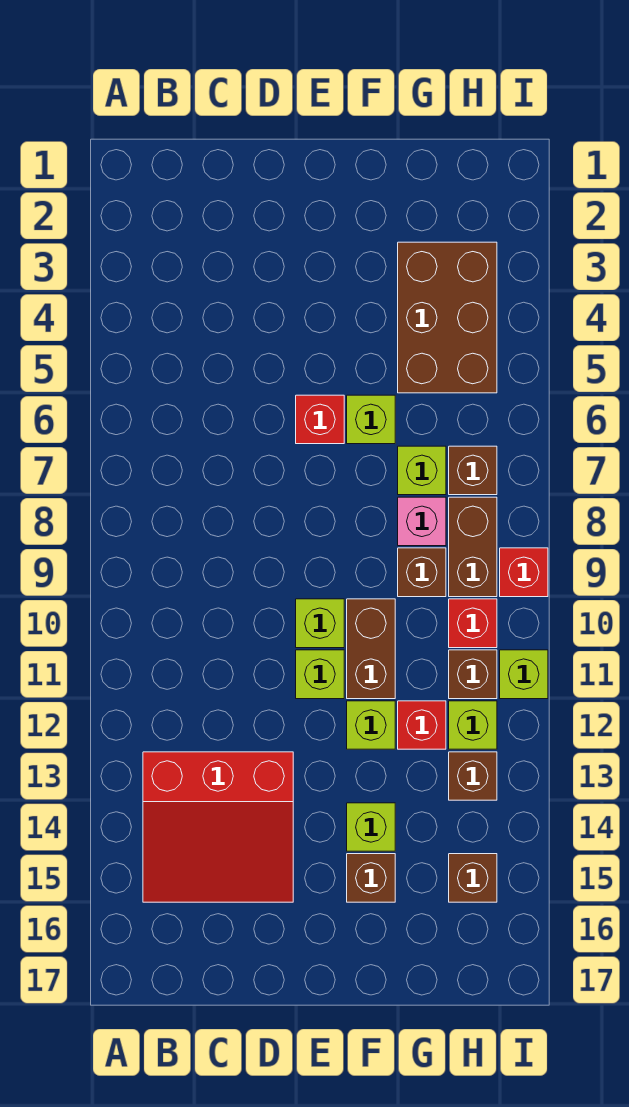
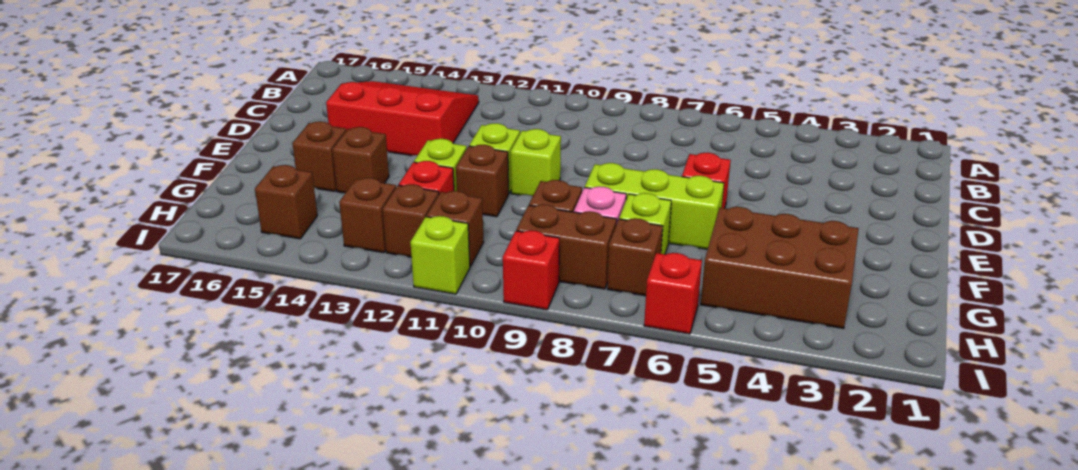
red 3x3 slope [143,752,293,902] -> red 3x3 slope turned to [326,81,479,156]
lime 1x1 brick [347,395,395,444] -> lime 1x3 brick [585,163,724,249]
brown 1x2 brick [347,599,395,699] -> brown 1x1 brick [456,145,509,217]
lime 1x1 brick [347,803,395,851] -> brown 1x1 brick [332,127,389,193]
red 1x1 brick [449,599,497,648] -> red 1x1 brick moved to [644,253,702,334]
lime 1x1 brick [449,701,497,749] -> brown 1x1 brick [383,184,439,257]

